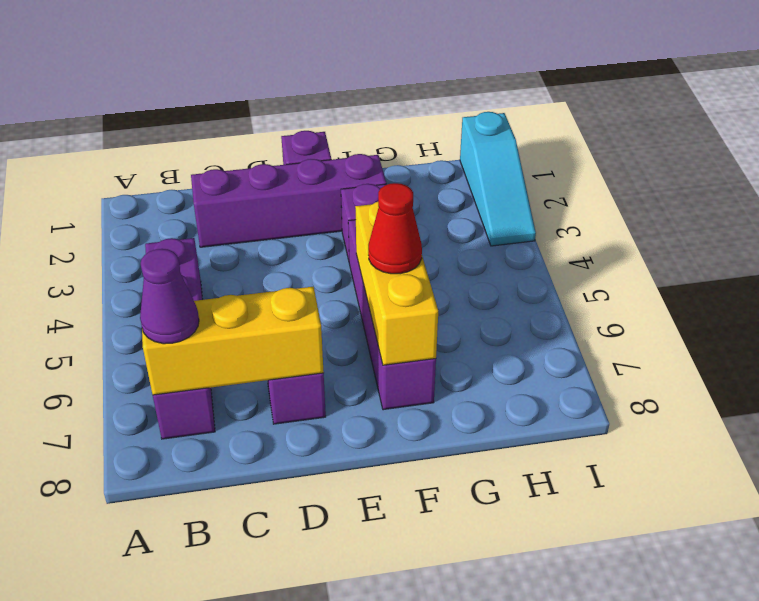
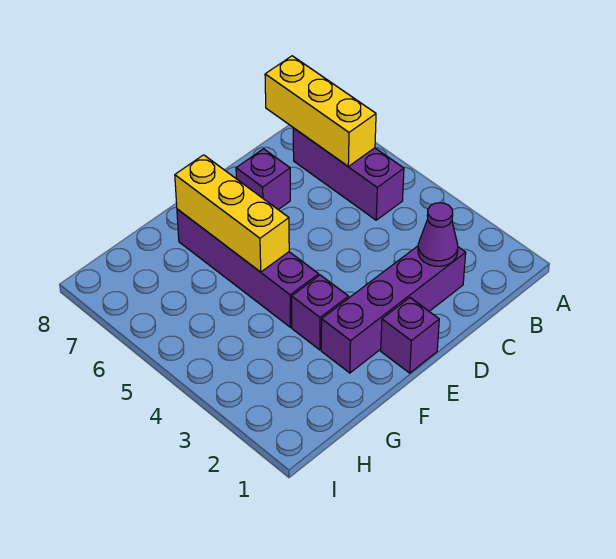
purple 1x4 brick [145,238,215,439] -> purple 1x3 brick [293,128,404,220]
yellow 1x3 brick [142,287,324,395] -> yellow 1x3 brick turned to [265,56,376,166]
purple 1x1 cone [140,249,199,344] -> purple 1x1 cone moved to [418,203,458,266]
red 1x1 cone [368,183,422,274] -> none
cyan 1x3 slope [460,112,536,246] -> none

